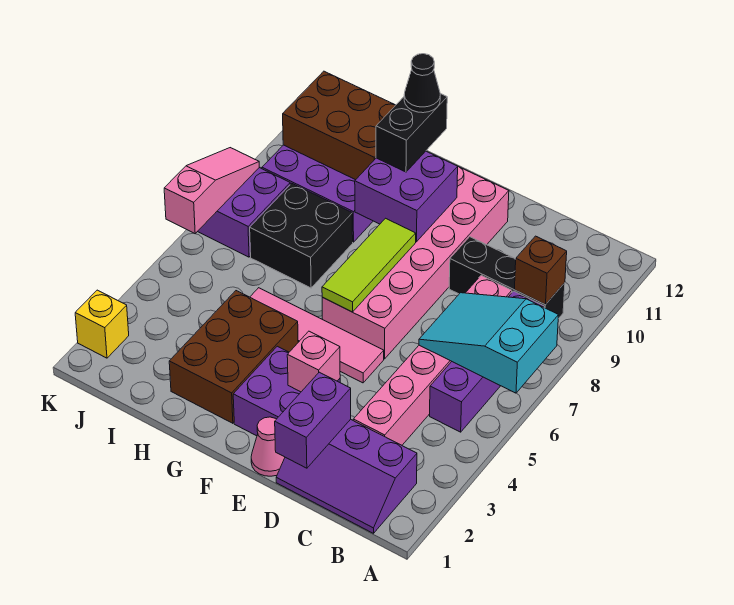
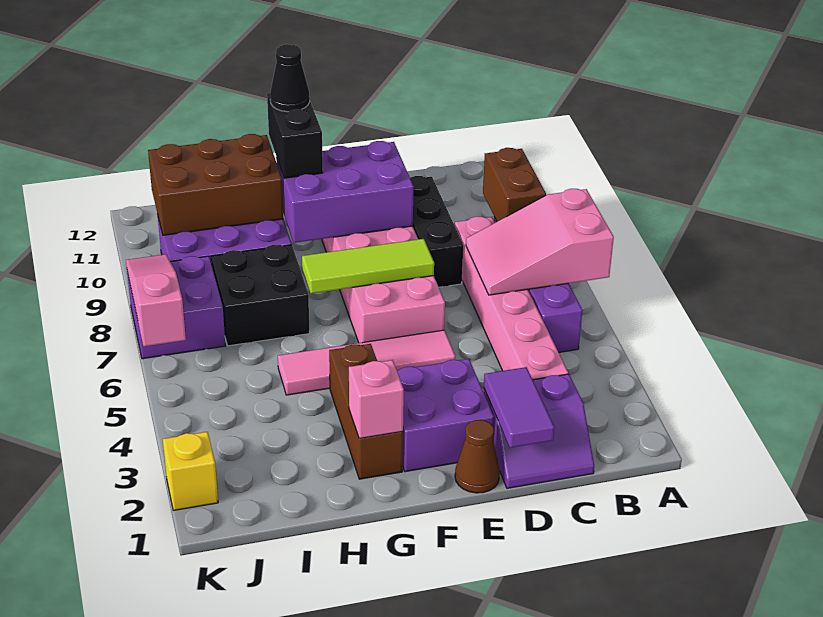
cyan 2x3 slope [419,293,559,393] -> pink 2x3 slope [466,189,614,295]
purple 2x3 slope [276,419,417,533] -> purple 2x2 slope [484,374,594,488]
black 1x3 brick [449,237,565,319] -> black 1x3 brick turned to [410,176,463,287]
brown 1x1 brick [514,236,567,305] -> brown 1x2 brick [483,148,546,221]
purple 1x2 brick [275,372,351,468] -> purple 1x2 tile [484,367,554,448]
pink 1x1 cone [251,417,285,476] -> brown 1x1 cone [455,420,500,493]
pink 1x1 brick [287,331,340,392] -> pink 1x1 brick moved to [349,360,404,438]
lime 1x3 tile [322,218,416,312] -> lime 1x3 tile turned to [302,239,434,293]
purple 2x2 brick [355,151,458,242] -> purple 2x3 brick [276,141,414,243]
brown 2x3 brick [169,291,298,423] -> brown 1x3 brick [329,344,403,479]

